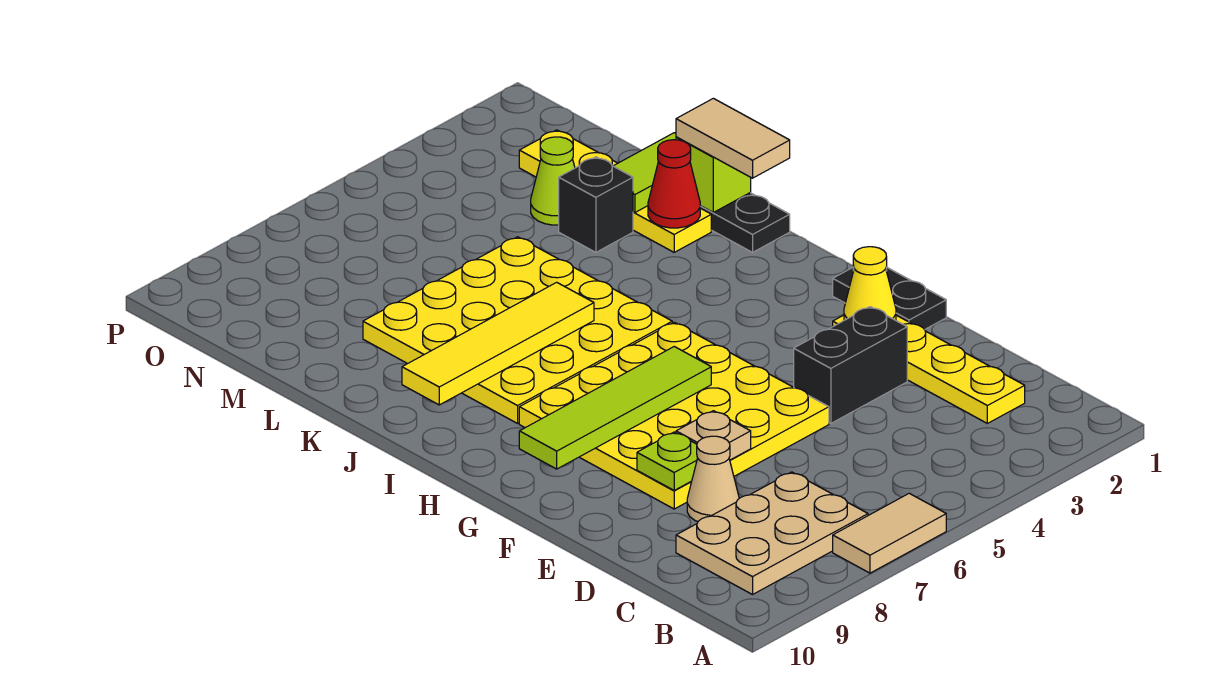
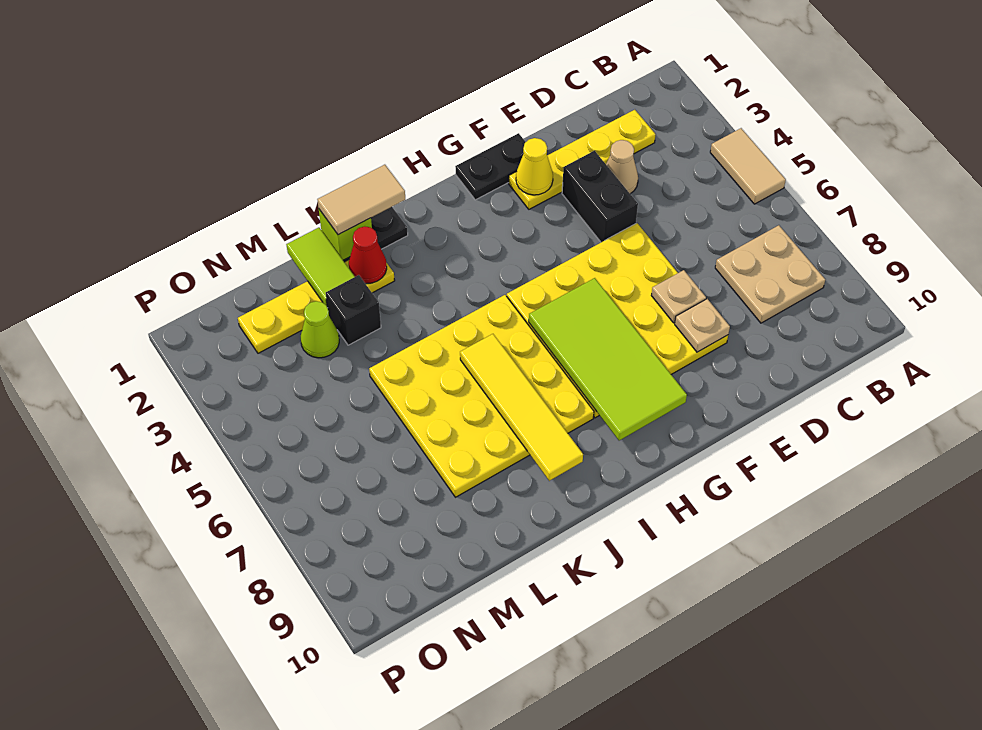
tan 1x2 tile [833,493,946,573] -> tan 1x2 tile moved to [710,128,786,204]
tan 2x3 plate [676,472,868,595] -> tan 2x2 plate [715,225,825,323]
tan 1x1 cone [687,436,739,522] -> tan 1x1 cone moved to [606,140,638,194]
lime 1x1 plate [637,432,697,490] -> tan 1x1 plate [675,299,730,352]
lime 1x4 tile [519,347,711,469] -> lime 2x4 tile [529,278,687,441]

